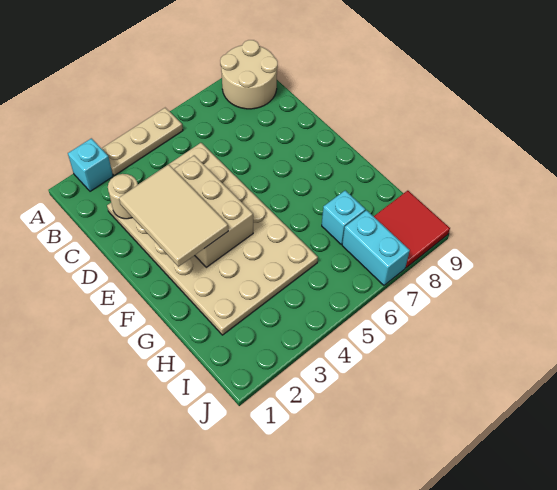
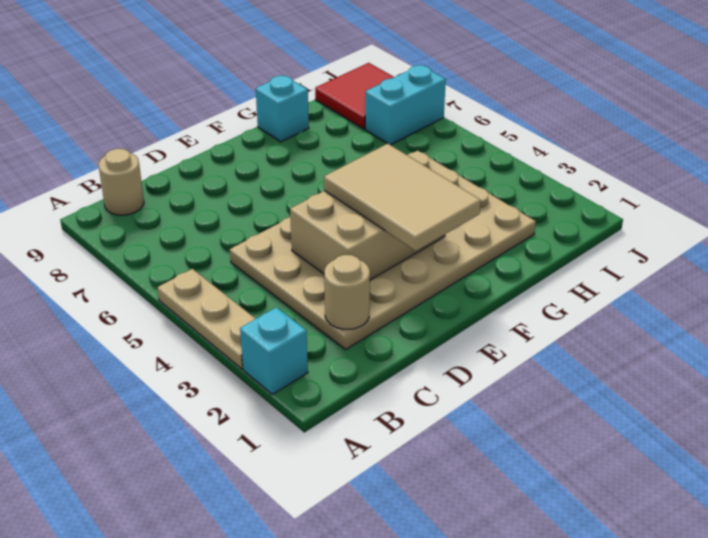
tan 2x2 round brick [220,40,278,109] -> tan 1x1 round brick [98,149,144,215]
tan 2x3 tile [119,164,228,267] -> tan 2x3 tile turned to [324,144,481,251]
cyan 1x1 brick [322,190,366,244] -> cyan 1x1 brick moved to [256,76,309,142]

